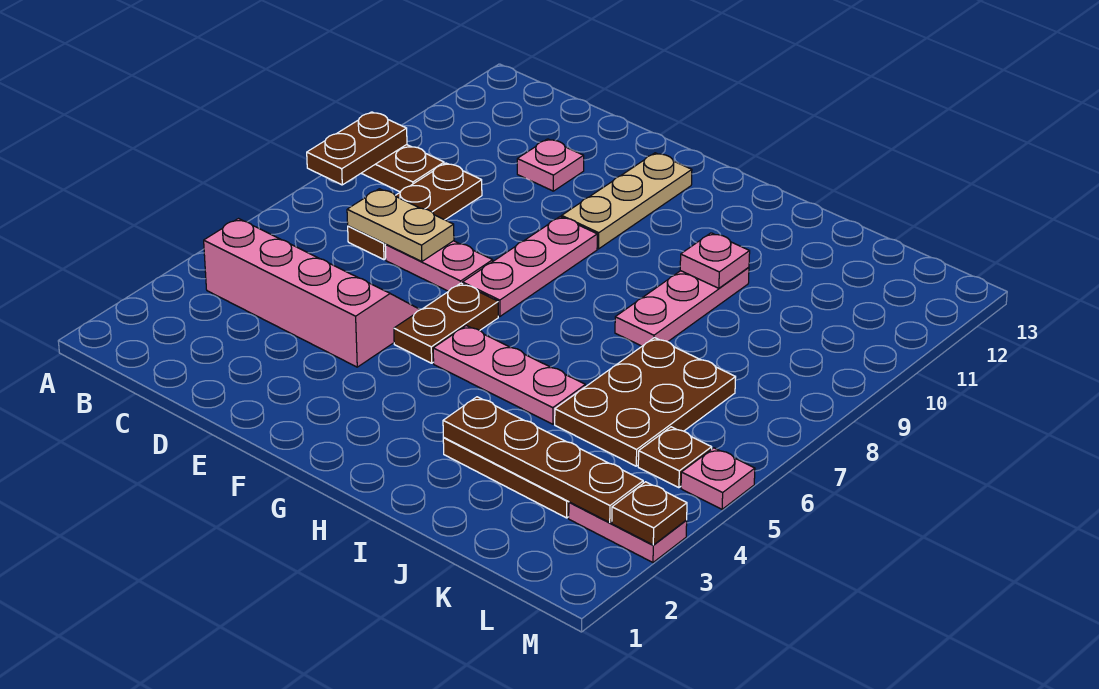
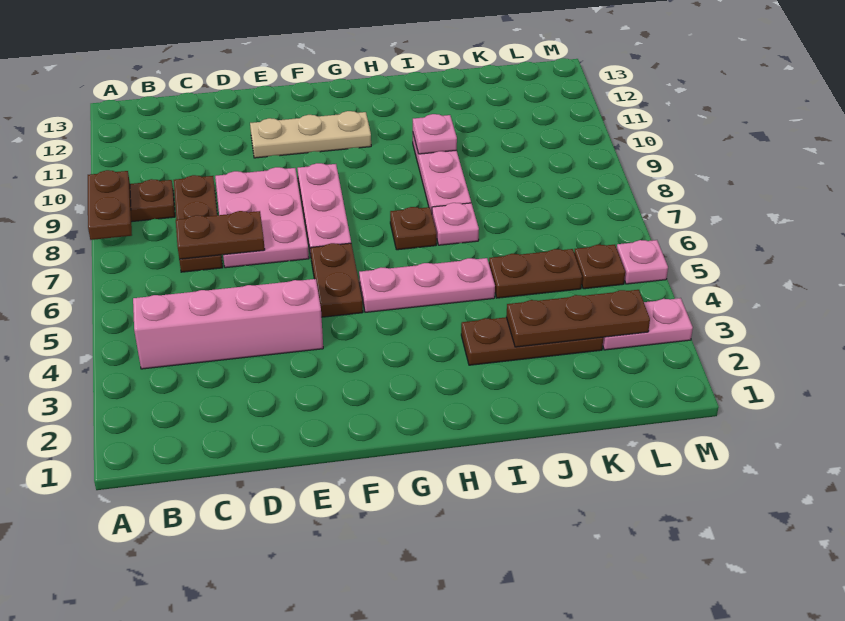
tan 1x2 plate [347,189,454,262] -> brown 1x2 plate [176,211,265,259]
pink 1x2 plate [385,241,493,291] -> pink 2x3 plate [215,167,309,268]
pink 1x1 plate [517,139,584,191] -> pink 1x1 plate moved to [432,203,479,245]
tan 1x3 plate [562,153,692,249] -> tan 1x3 plate turned to [250,111,371,158]
brown 1x4 plate [443,397,643,522] -> brown 1x3 plate [506,290,650,347]
brown 2x3 plate [555,338,736,466] -> brown 1x2 plate [489,249,582,298]
brown 1x1 plate [612,482,687,545] -> brown 1x1 plate moved to [390,207,437,250]

